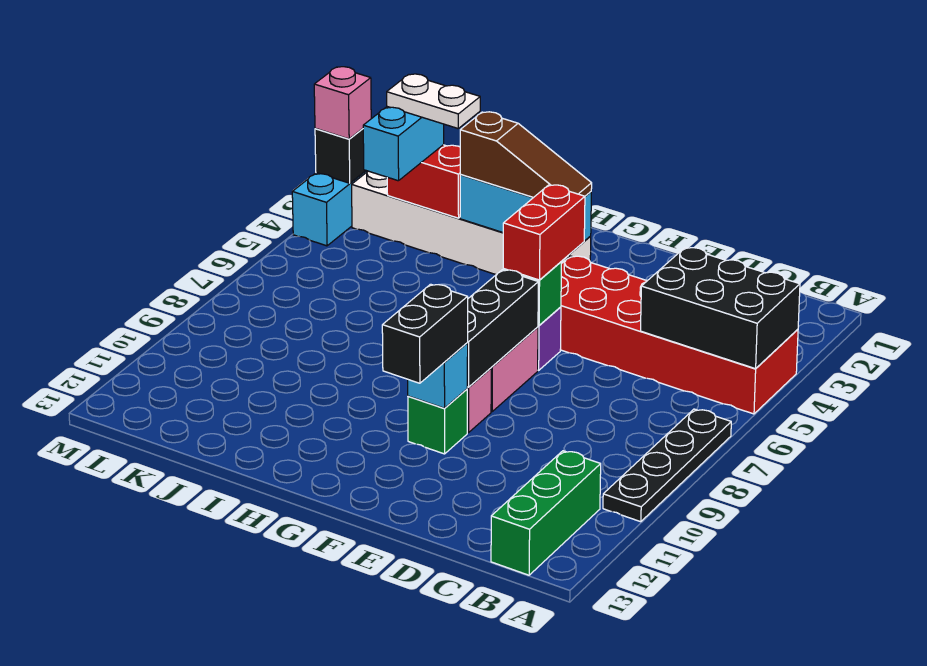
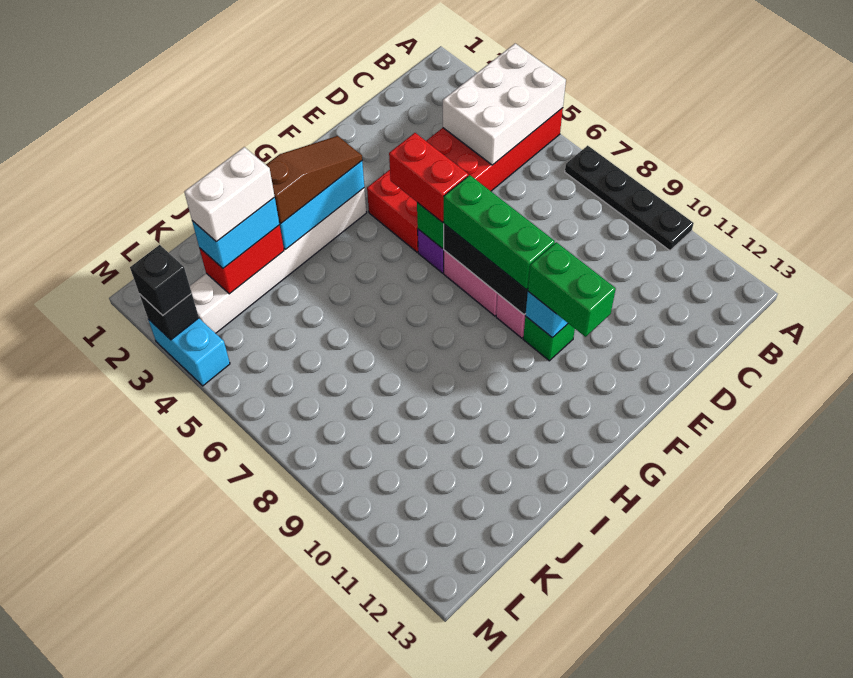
black 2x3 brick [641,247,800,369] -> white 2x3 brick [443,43,566,165]
green 1x3 brick [491,451,601,575] -> green 1x3 brick moved to [444,175,555,290]
black 1x2 brick [382,284,468,383] -> green 1x2 brick [528,242,616,337]
white 1x2 plate [387,74,480,128] -> white 1x2 brick [184,147,275,242]
cyan 1x2 brick [363,107,444,181] -> cyan 1x2 brick turned to [192,197,280,268]
pink 1x1 brick [314,67,371,139] -> black 1x1 brick [130,245,192,315]

